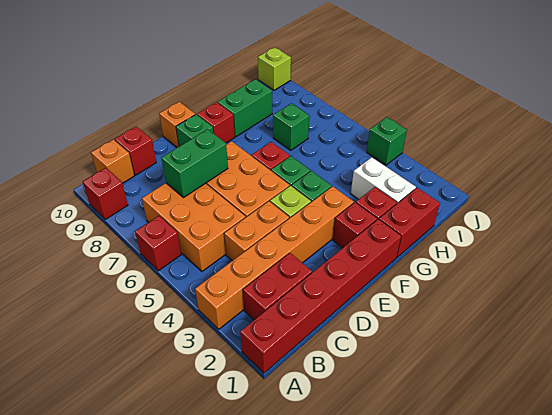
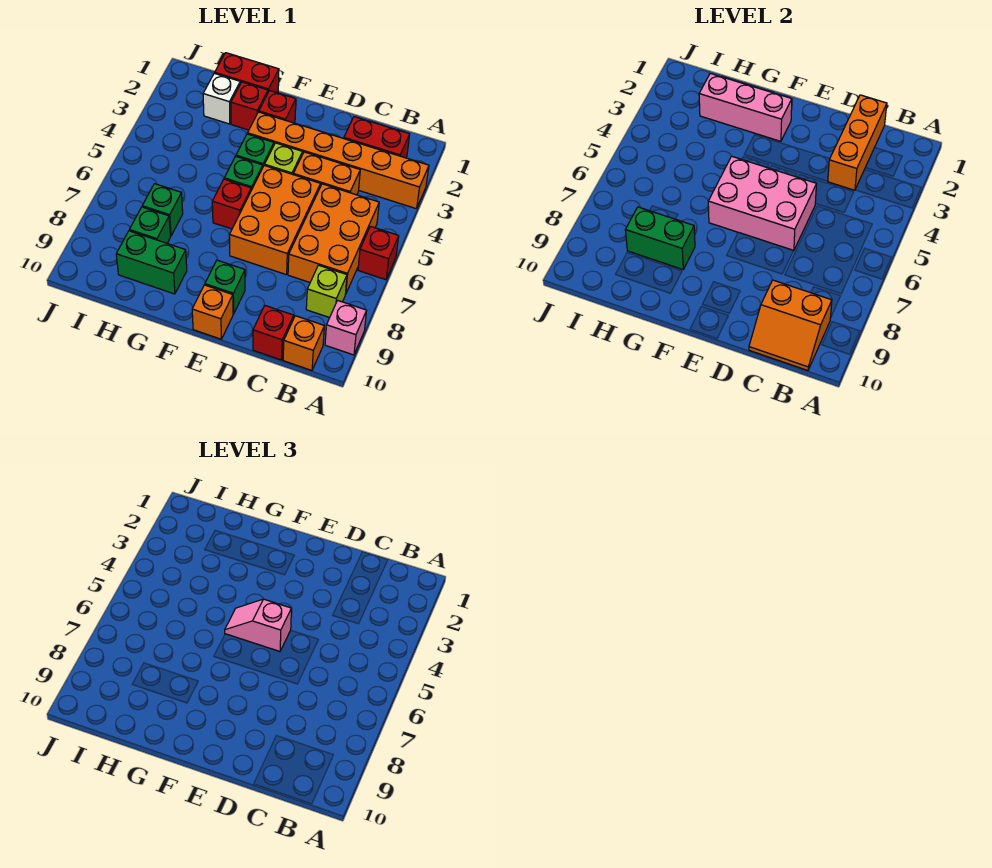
red 1x6 brick [240,219,401,373] -> none
red 1x1 brick [83,168,128,220] -> pink 1x1 brick [325,300,367,355]
none -> orange 2x2 slope [749,280,832,370]
none -> orange 1x3 brick [828,95,887,190]
green 1x2 brick [161,129,228,198] -> green 1x2 brick moved to [625,207,695,269]
none -> pink 2x3 brick [708,156,816,251]
none -> pink 1x2 slope [225,599,291,651]
none -> pink 1x3 brick [699,73,792,141]
red 1x1 brick [197,102,235,143] -> none
white 1x2 brick [351,157,416,203] -> white 1x1 brick [203,73,240,124]
green 1x1 brick [367,117,407,165] -> green 1x1 brick moved to [129,207,170,243]
lime 1x1 brick [258,47,291,90] -> lime 1x1 brick moved to [306,265,347,318]

